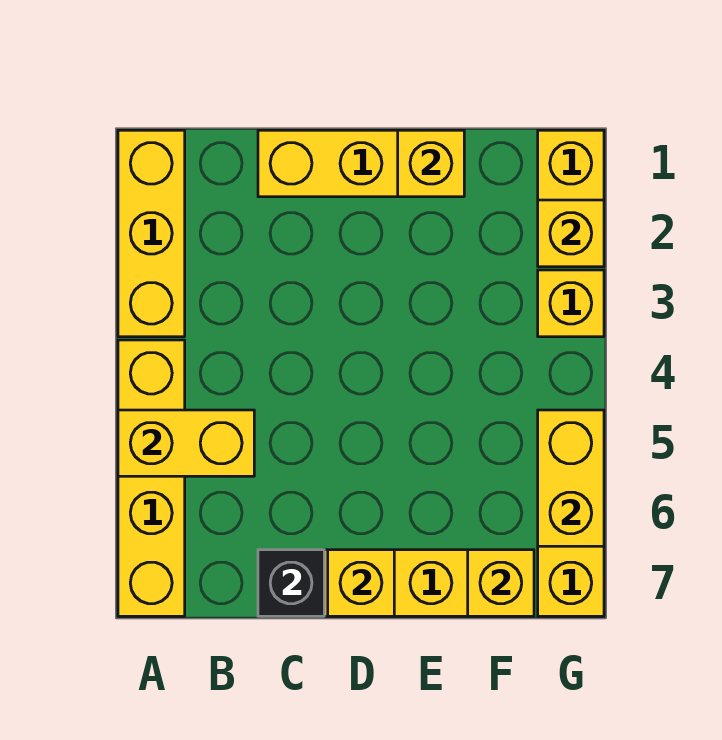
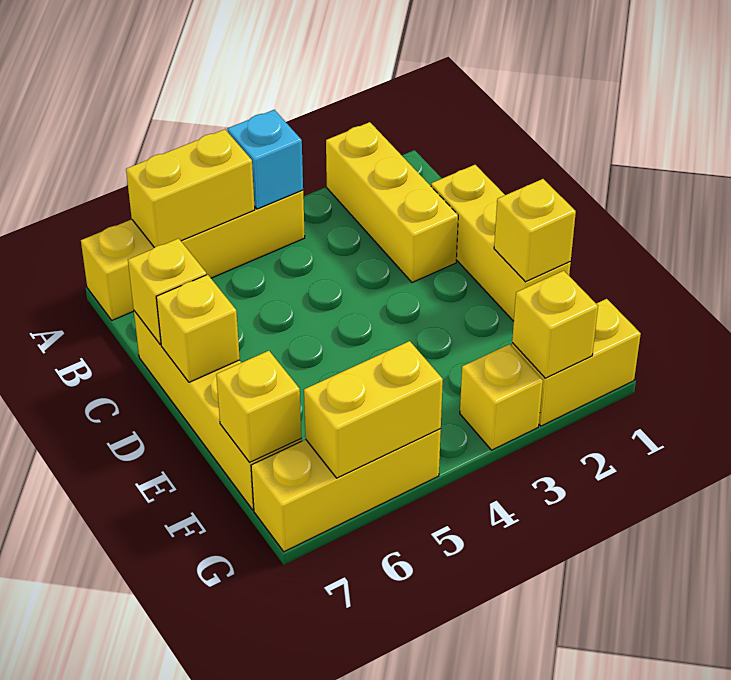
yellow 1x3 brick [118,130,185,337] -> yellow 1x3 brick turned to [326,122,458,282]
none -> cyan 1x1 brick [228,110,303,209]
yellow 1x2 brick [118,410,254,476] -> yellow 1x2 brick turned to [126,129,255,248]
black 1x1 brick [258,550,324,616] -> yellow 1x1 brick [128,238,207,344]

